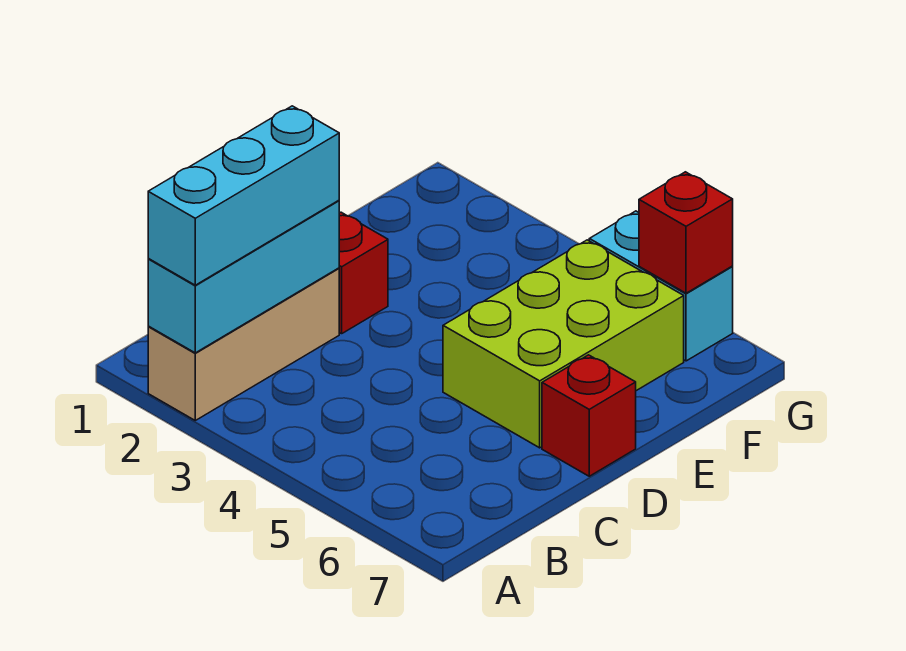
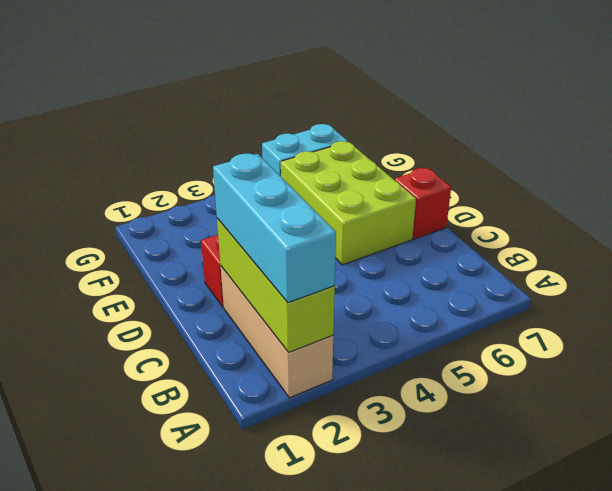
cyan 1x3 brick [148,200,339,353] -> lime 1x3 brick [217,218,335,352]
red 1x1 brick [639,172,733,293] -> none

